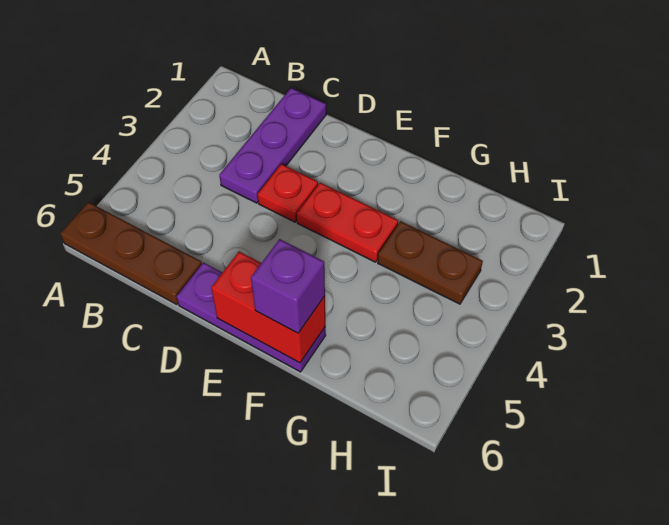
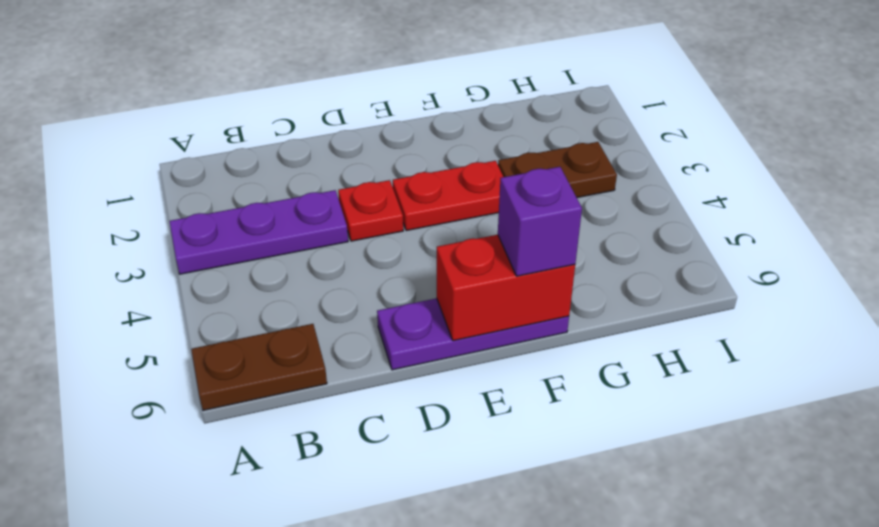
brown 1x3 plate [60,202,202,305] -> brown 1x2 plate [191,324,327,411]
purple 1x3 plate [219,88,326,203] -> purple 1x3 plate turned to [170,190,348,274]

